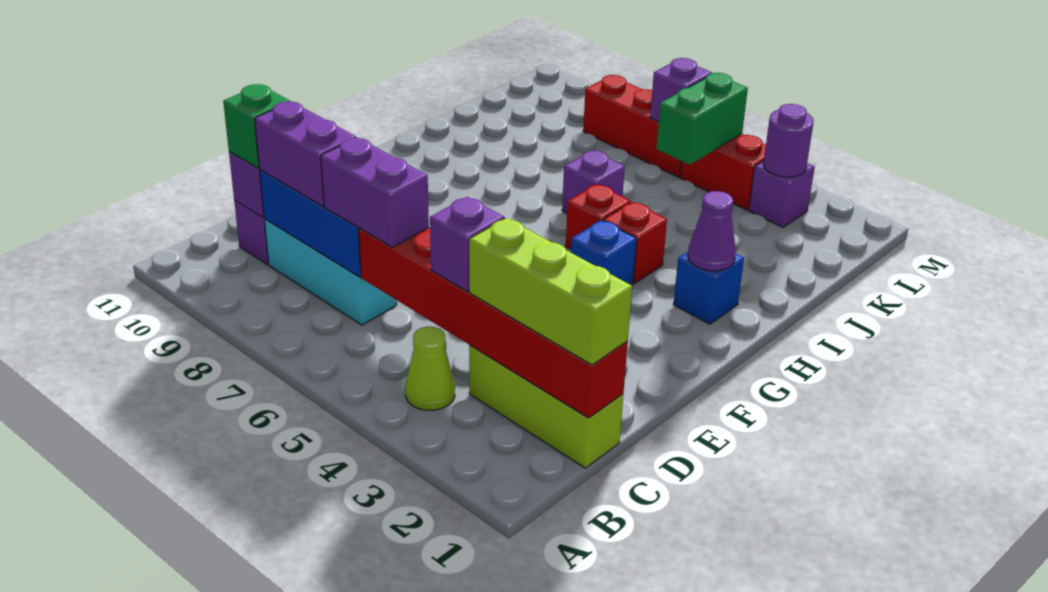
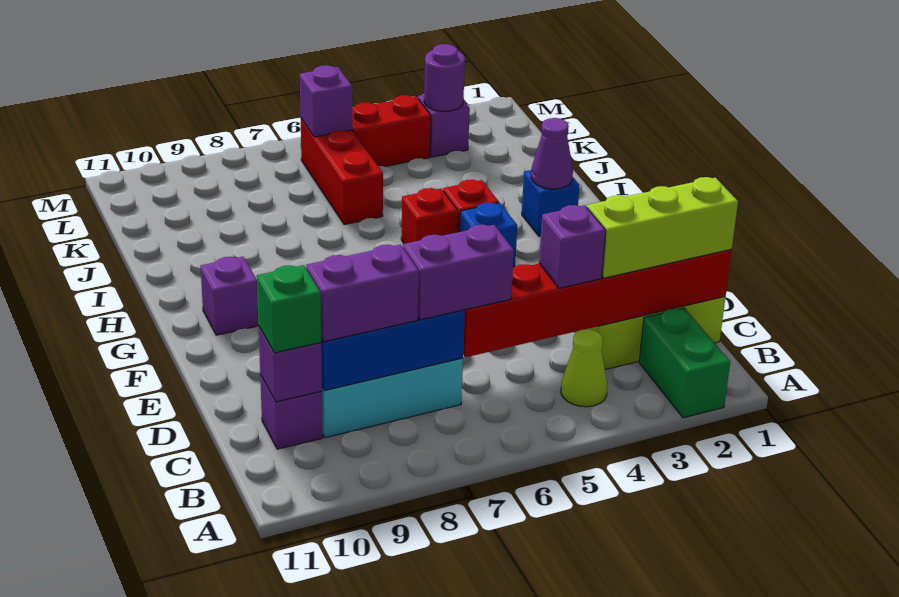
purple 1x1 brick [562,150,625,213] -> purple 1x1 brick moved to [201,257,259,335]
green 1x2 brick [656,73,748,165] -> green 1x2 brick moved to [639,308,730,418]
red 1x3 brick [583,75,681,177] -> red 1x3 brick turned to [301,119,383,225]

